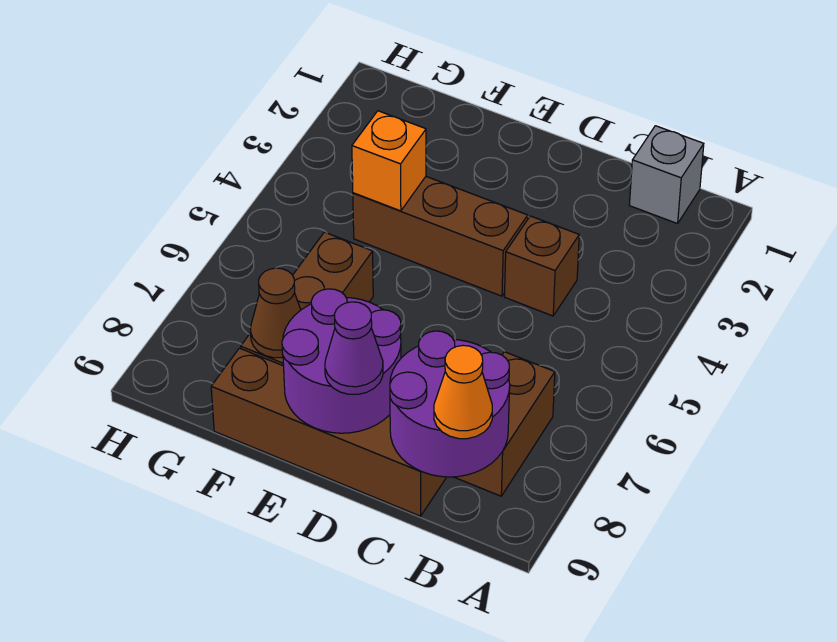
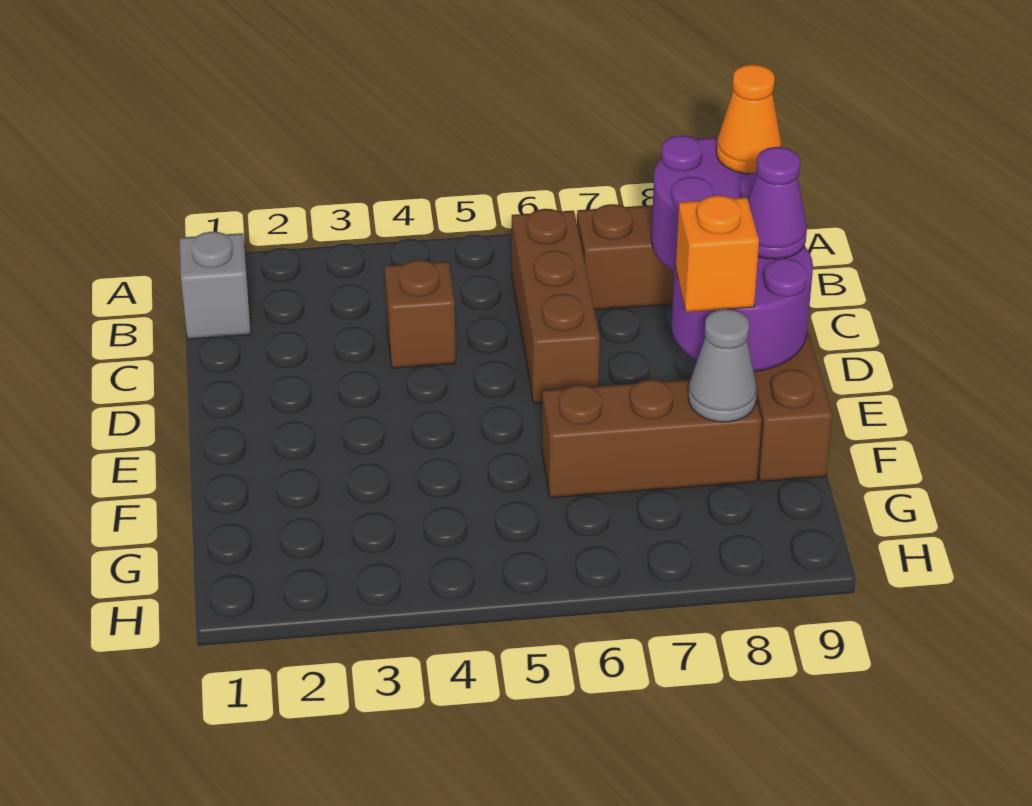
brown 1x3 brick [353,177,528,296] -> brown 1x3 brick moved to [512,209,600,403]
orange 1x1 brick [352,111,426,211] -> orange 1x1 brick moved to [676,195,759,312]
brown 1x1 cone [251,268,301,358] -> grey 1x1 cone [689,309,757,422]

